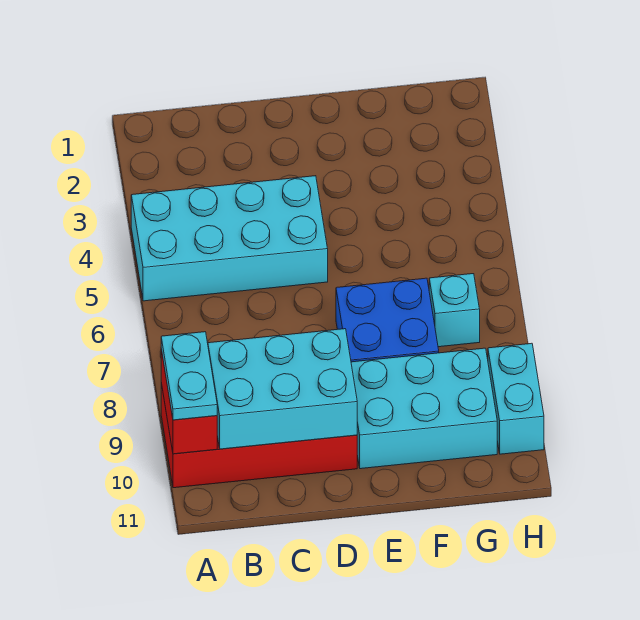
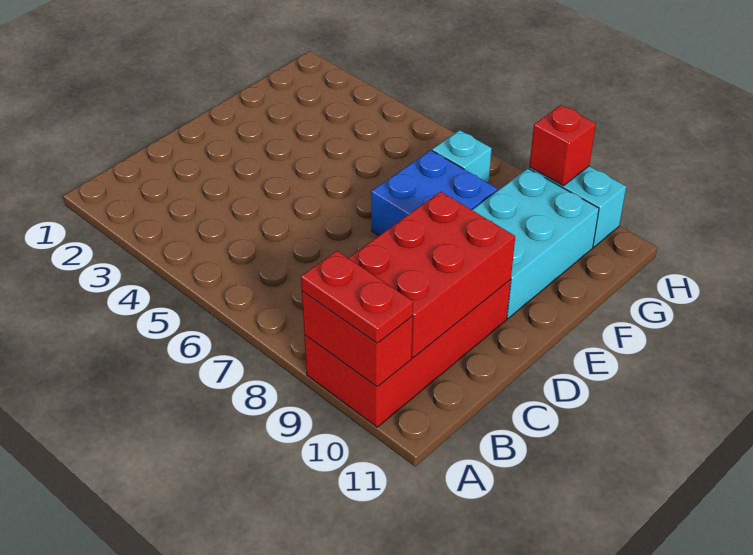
cyan 2x4 brick [131,176,328,301] -> none
cyan 1x2 plate [161,332,217,420] -> red 1x2 plate [301,251,413,343]
cyan 2x3 brick [208,329,357,449] -> red 2x3 brick [349,192,515,358]
none -> red 1x1 brick [529,105,596,186]

